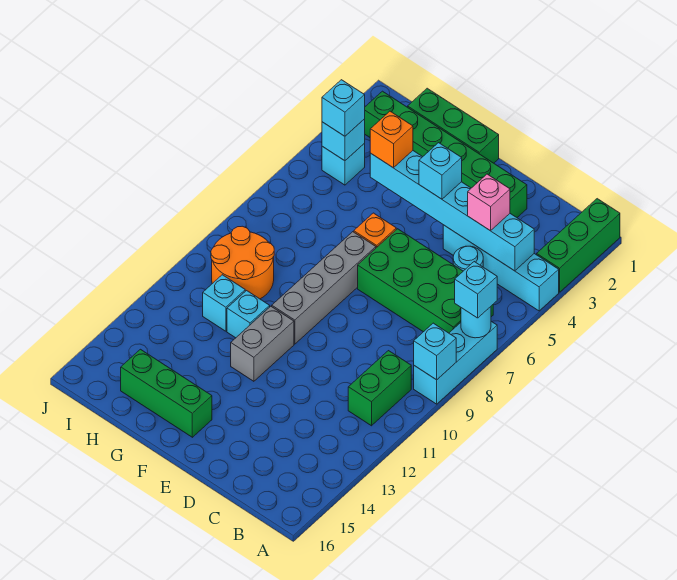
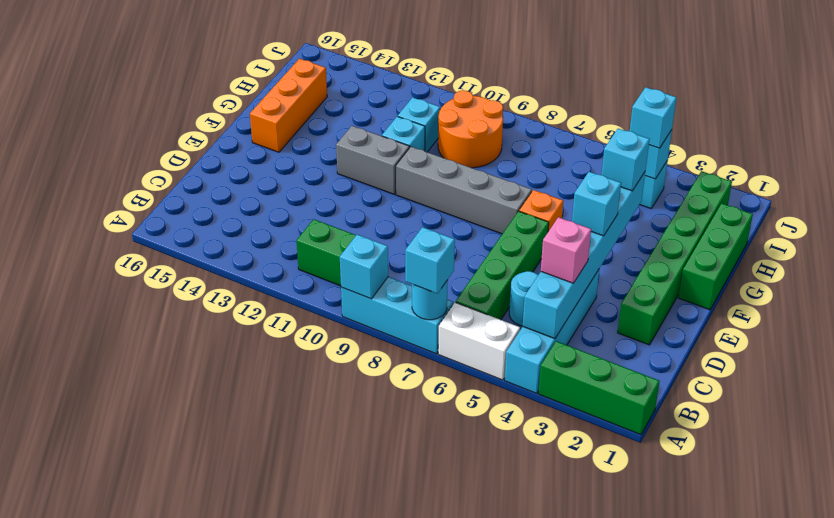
none -> white 1x2 brick [438,302,520,380]
green 2x4 brick [358,229,493,333] -> green 1x4 brick [456,211,549,320]
green 1x3 brick [121,349,212,437] -> orange 1x3 brick [250,59,327,152]
orange 1x1 brick [370,111,413,168] -> cyan 1x1 brick [601,128,649,191]

